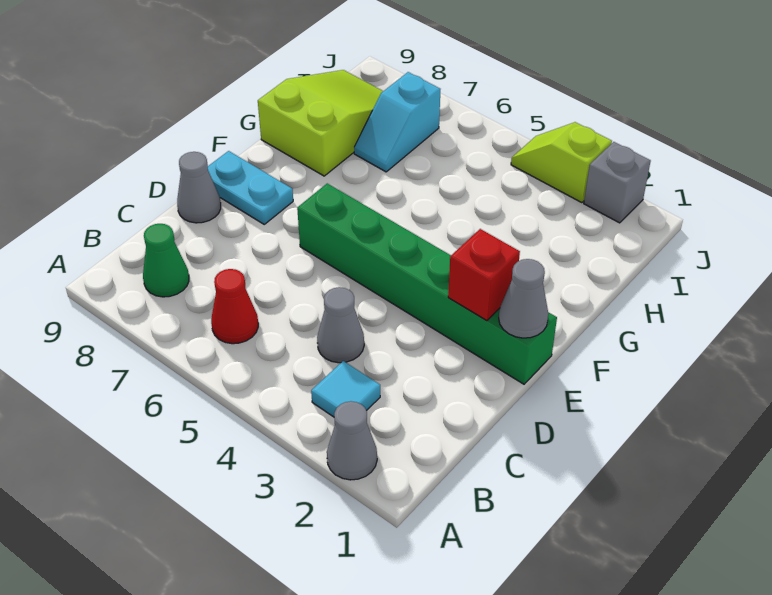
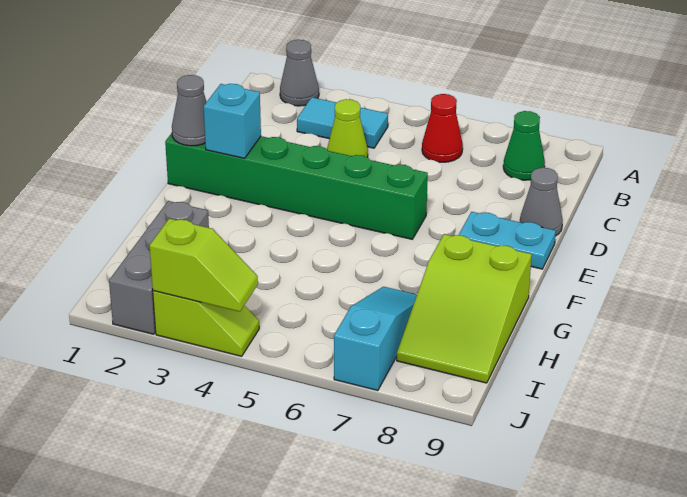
cyan 1x1 tile [311,361,380,417] -> cyan 1x2 tile [297,97,388,148]
grey 1x1 cone [317,287,364,363] -> lime 1x1 cone [327,99,368,157]
red 1x1 brick [448,229,520,321] -> cyan 1x1 brick [204,84,261,158]
cyan 1x2 slope [354,72,440,172] -> cyan 1x3 slope [334,287,417,391]
grey 1x1 brick [584,142,651,223] -> grey 1x3 brick [109,201,209,334]
none -> lime 1x2 slope [150,219,258,312]

